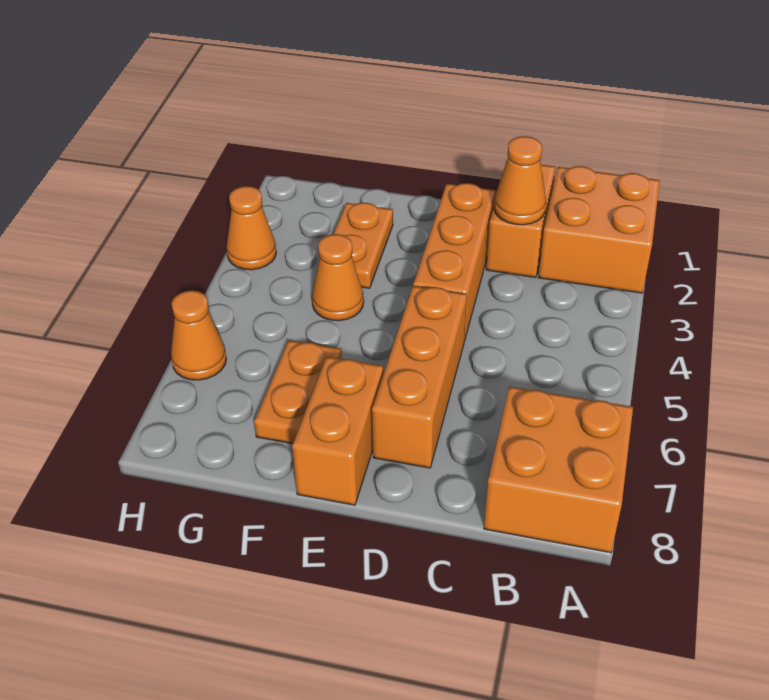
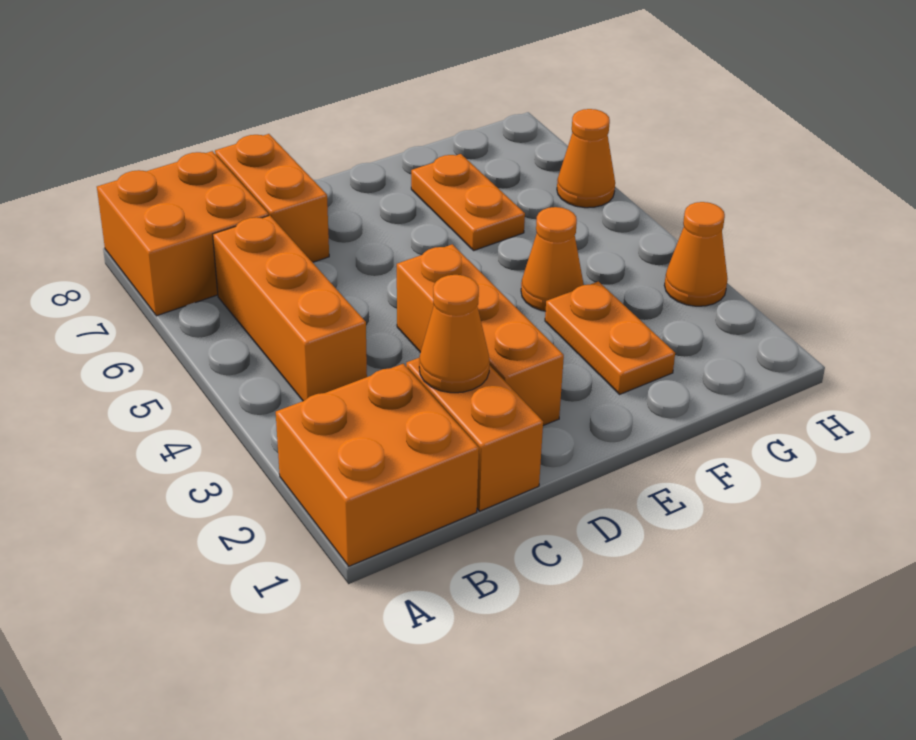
orange 1x3 brick [372,286,467,468] -> orange 1x3 brick moved to [213,215,367,401]
orange 1x2 brick [292,357,383,505] -> orange 1x2 brick moved to [215,134,329,262]

